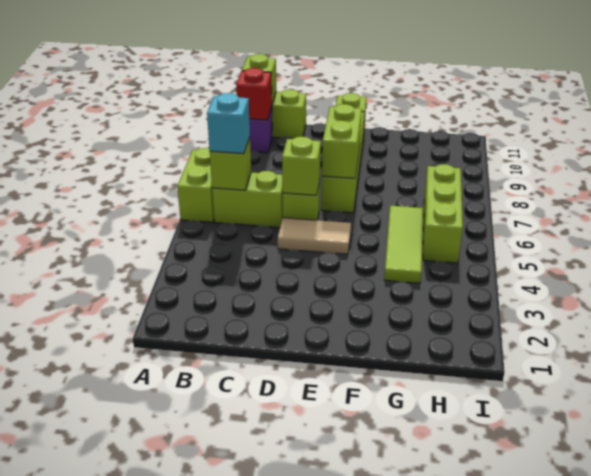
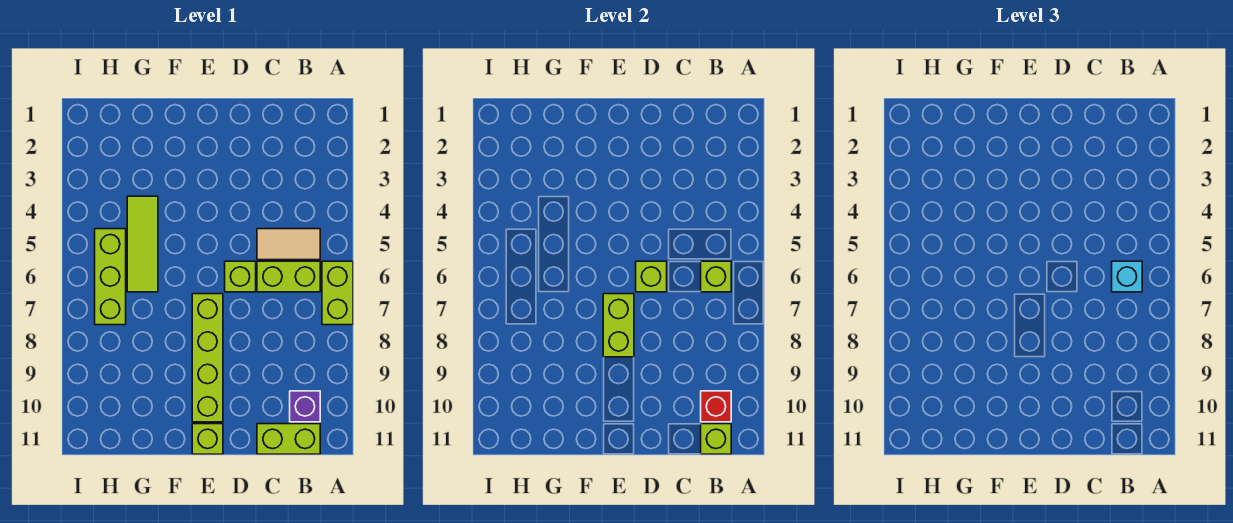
tan 1x2 tile [278,218,351,254] -> tan 1x2 tile moved to [257,229,320,260]

